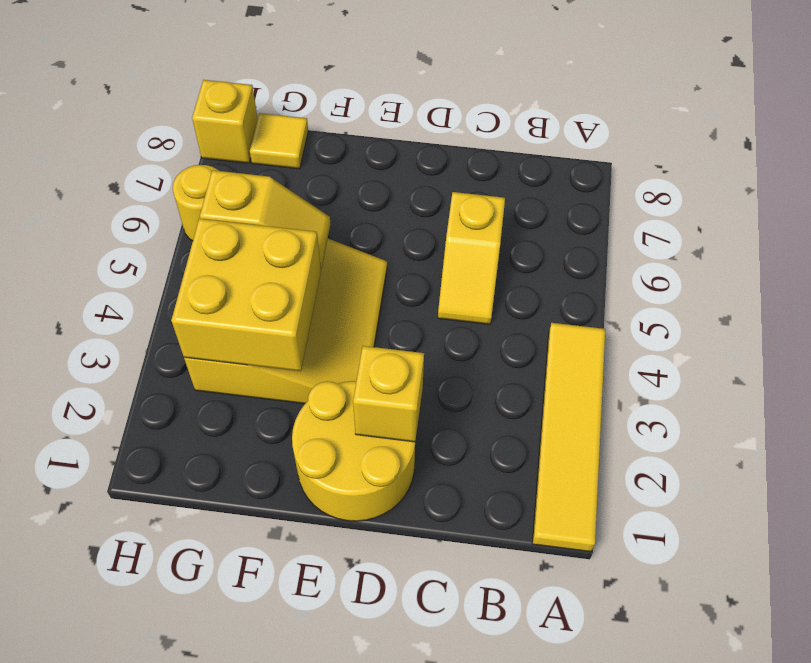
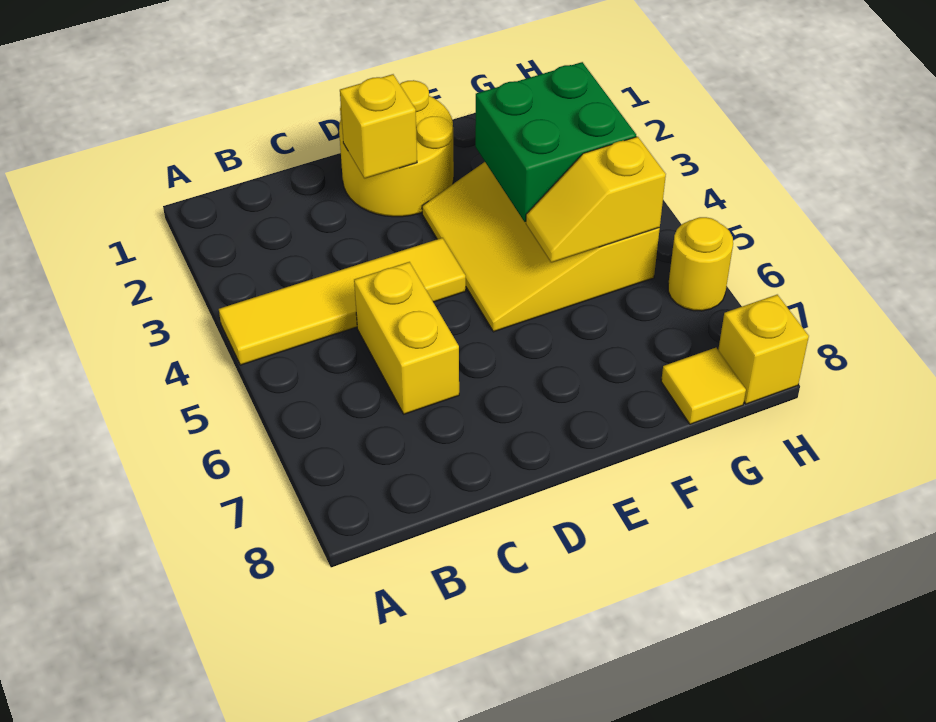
yellow 1x4 tile [532,323,605,552] -> yellow 1x4 tile turned to [219,238,466,365]
yellow 1x2 slope [438,192,505,324] -> yellow 1x2 brick [354,262,459,414]
yellow 2x2 brick [171,219,321,371] -> green 2x2 brick [475,62,636,222]

